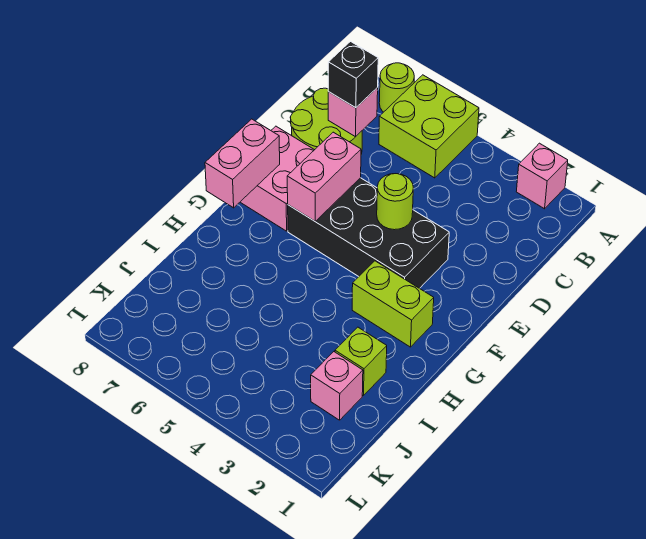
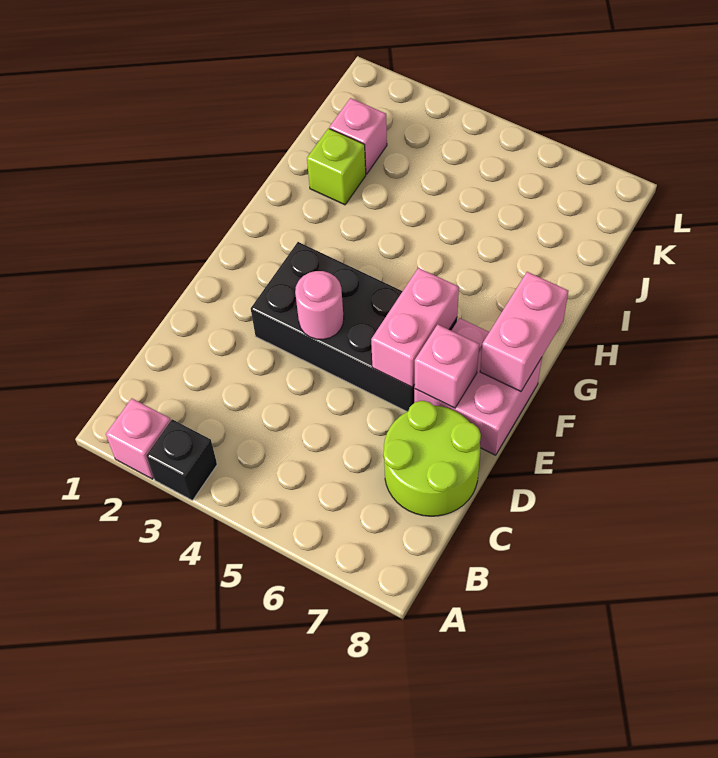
lime 2x2 brick [379,75,479,178] -> none
lime 1x1 round brick [379,63,414,112] -> none
pink 1x1 brick [328,88,378,137] -> pink 1x1 brick moved to [414,325,479,408]
black 1x1 brick [328,42,378,108] -> black 1x1 brick moved to [146,419,217,500]
lime 1x1 round brick [377,174,413,230] -> pink 1x1 round brick [295,271,344,339]
lime 1x2 brick [352,261,434,347] -> none

